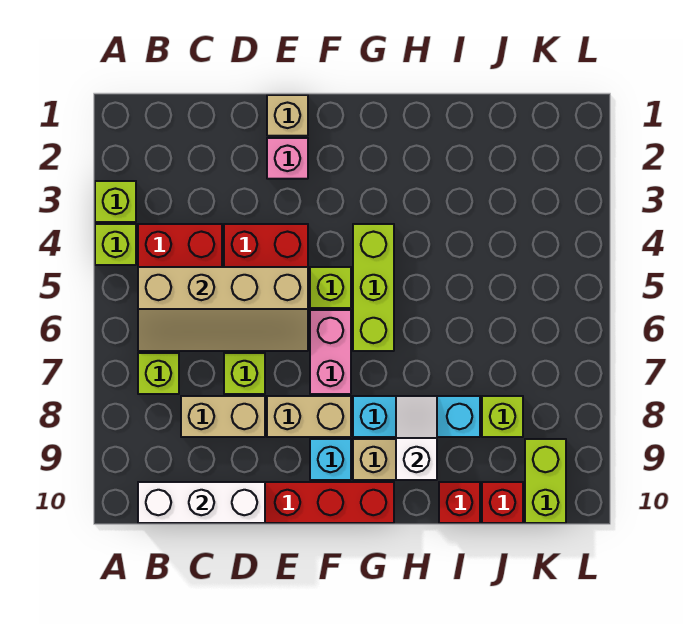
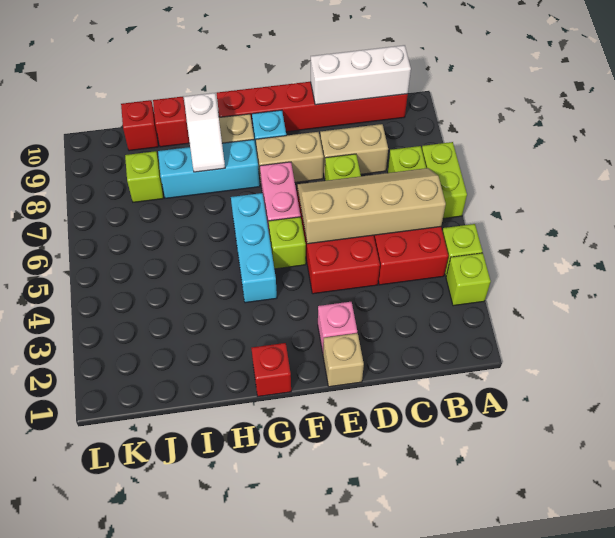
none -> red 1x1 brick [251,343,291,396]
lime 1x3 brick [353,224,394,351] -> cyan 1x3 brick [231,193,277,303]
lime 1x2 brick [525,439,566,523] -> lime 1x2 brick moved to [422,142,467,219]

